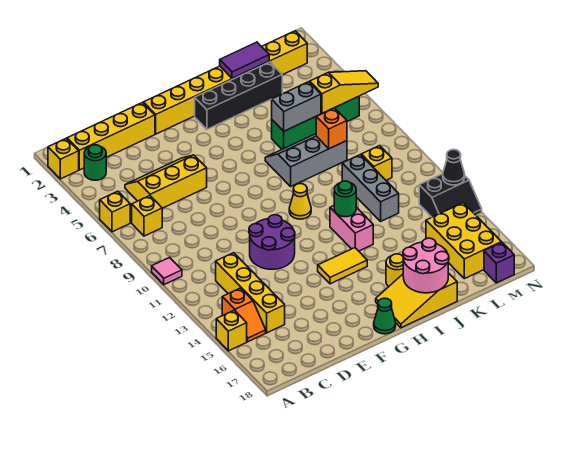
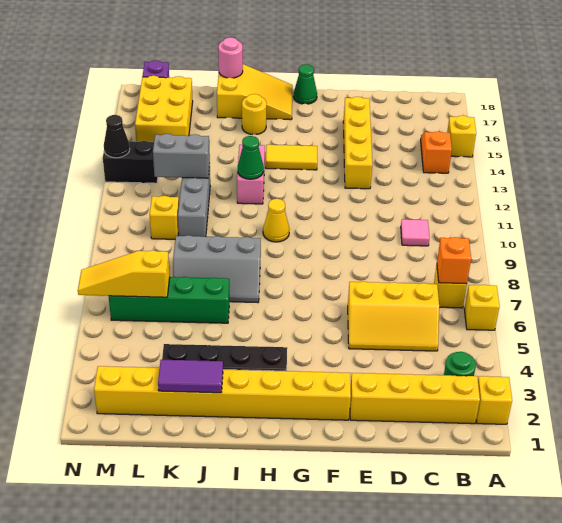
pink 1x1 tile [152,257,182,285] -> pink 1x1 tile moved to [401,219,429,246]
yellow 1x4 brick [216,253,285,333] -> yellow 1x4 brick moved to [343,97,372,189]
purple 2x2 round brick [249,215,295,269] -> none
green 1x1 round brick [334,181,356,217] -> green 1x1 cone [238,136,264,179]
pink 2x2 round brick [403,238,449,293] -> pink 1x1 round brick [218,37,243,78]
grey 1x2 brick [272,82,321,131] -> grey 1x2 brick moved to [153,134,210,178]
orange 1x1 brick [316,108,347,149] -> orange 1x1 brick moved to [437,237,471,284]

